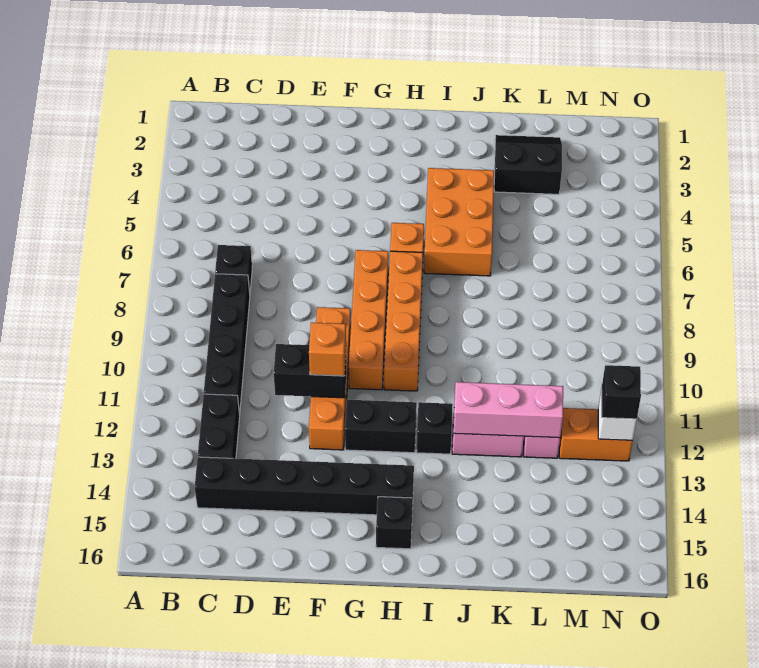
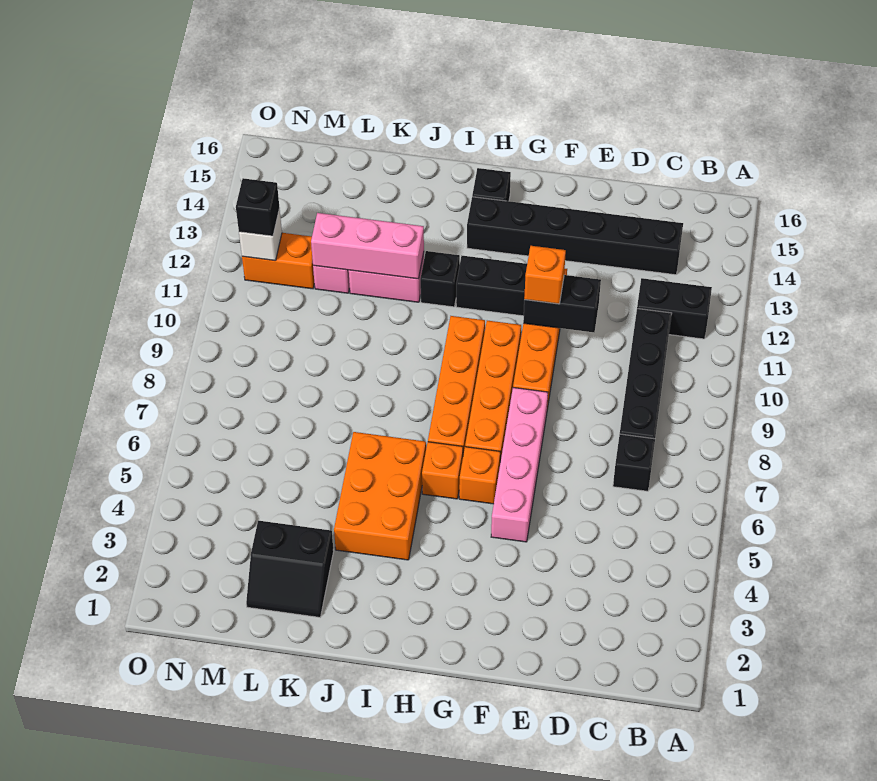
black 1x2 brick [198,394,240,459] -> black 1x2 brick turned to [637,278,712,339]
none -> pink 1x4 brick [491,388,548,542]
none -> orange 1x1 brick [459,447,500,504]

